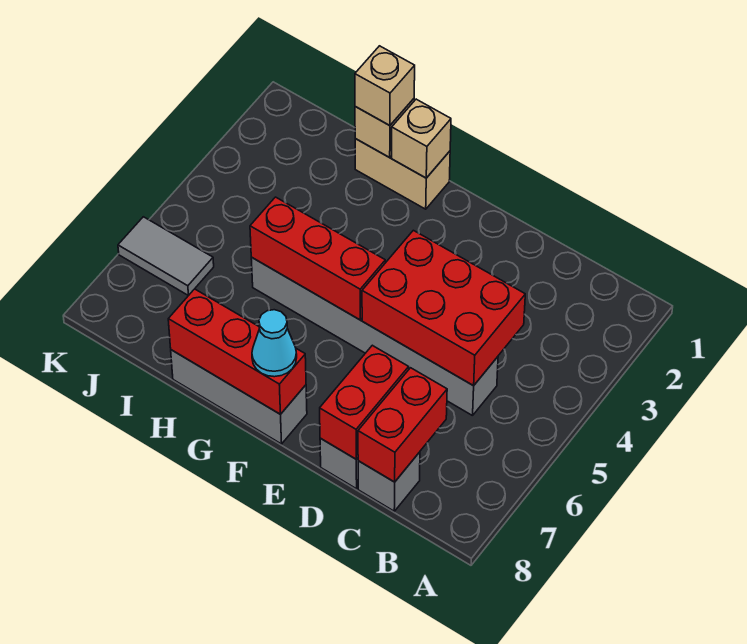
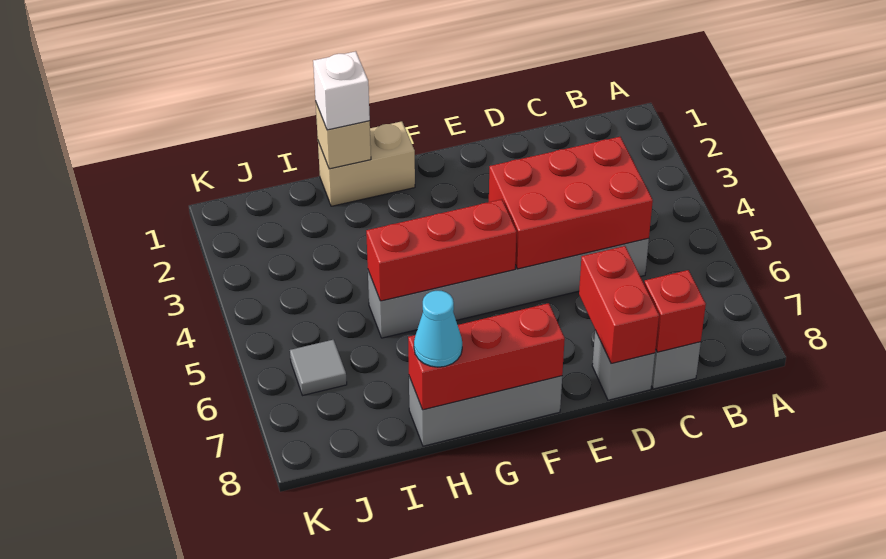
red 1x2 brick [358,368,447,482] -> red 1x1 brick [644,270,706,352]
cyan 1x1 cone [252,310,297,377] -> cyan 1x1 cone moved to [414,291,462,367]
tan 1x1 brick [392,99,451,178] -> none
tan 1x1 brick [355,46,415,126] -> white 1x1 brick [313,51,370,130]
grey 1x2 tile [118,217,214,296] -> grey 1x1 tile [290,340,347,395]

